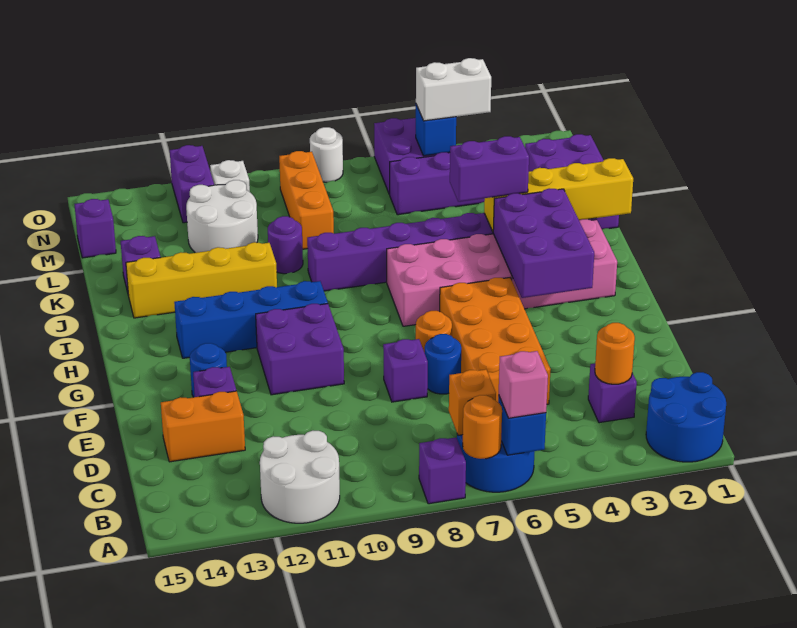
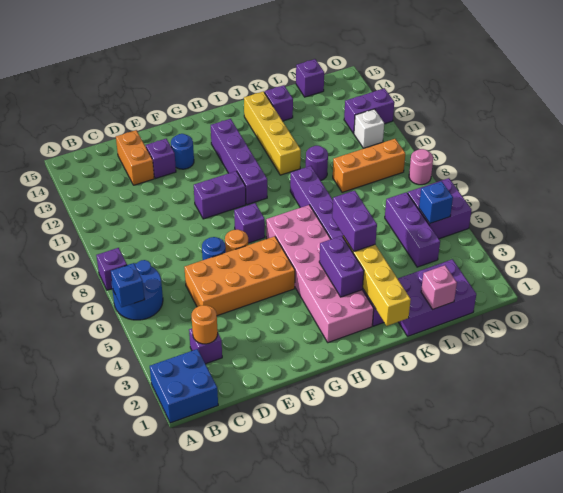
blue 2x2 round brick [646,372,726,462] -> blue 2x2 brick [150,349,218,423]
pink 1x1 brick [499,351,548,418] -> pink 1x1 brick moved to [421,265,457,309]
orange 1x1 round brick [463,395,502,459] -> none
white 2x2 round brick [260,431,340,523] -> none
orange 1x1 brick [449,369,496,435] -> none
purple 1x1 brick [383,339,428,402] -> purple 1x1 brick moved to [234,203,265,243]
purple 2x2 brick [256,304,344,395] -> purple 1x2 brick [194,171,246,219]
purple 2x3 brick [493,188,594,298] -> purple 1x2 brick [319,236,364,297]
blue 1x4 brick [174,281,328,358] -> purple 1x4 brick [211,119,267,205]
white 2x2 round brick [186,180,258,253] -> none
white 1x2 brick [416,58,491,121] -> none
white 1x1 round brick [310,127,343,182] -> pink 1x1 round brick [409,149,433,185]

